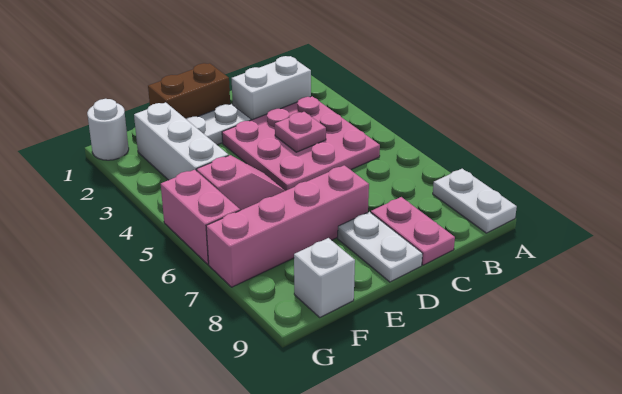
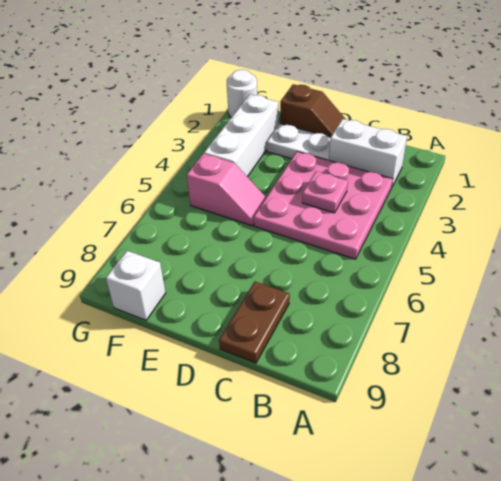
white 1x2 plate [433,169,517,233] -> none
pink 1x2 plate [371,197,455,265] -> brown 1x2 plate [219,282,290,363]
brown 1x2 brick [148,63,230,119] -> brown 1x2 slope [280,84,346,137]
pink 1x4 brick [206,165,369,287] -> none
white 1x2 plate [338,212,423,282] -> none
pink 1x2 brick [161,170,240,264] -> none

